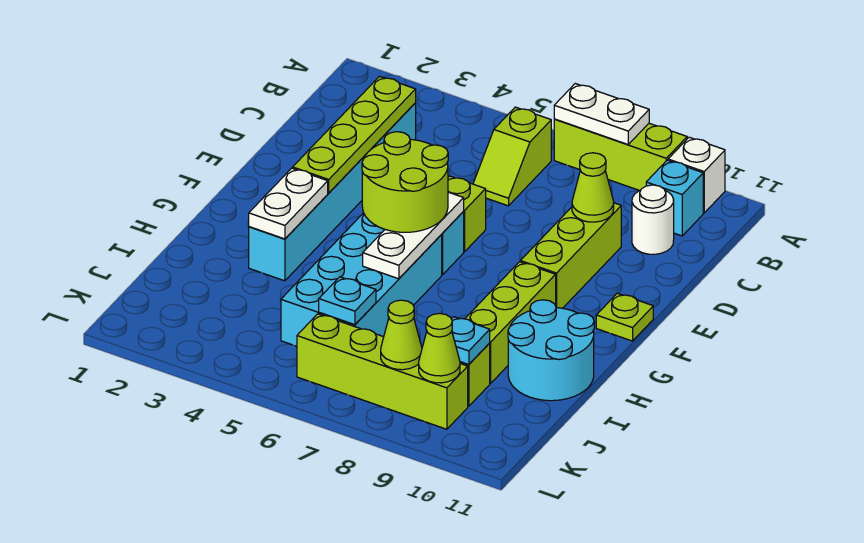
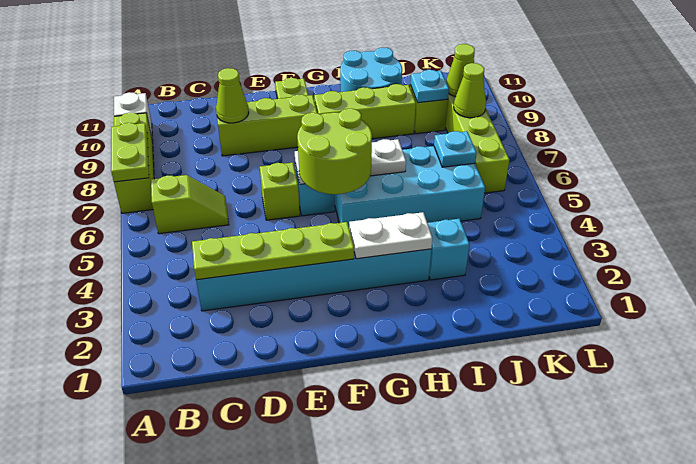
white 1x2 plate [554,84,649,144] -> lime 1x2 plate [111,123,149,182]
cyan 1x1 brick [646,160,703,236] -> cyan 1x1 brick moved to [427,219,469,280]
white 1x1 round brick [632,185,674,254] -> none

